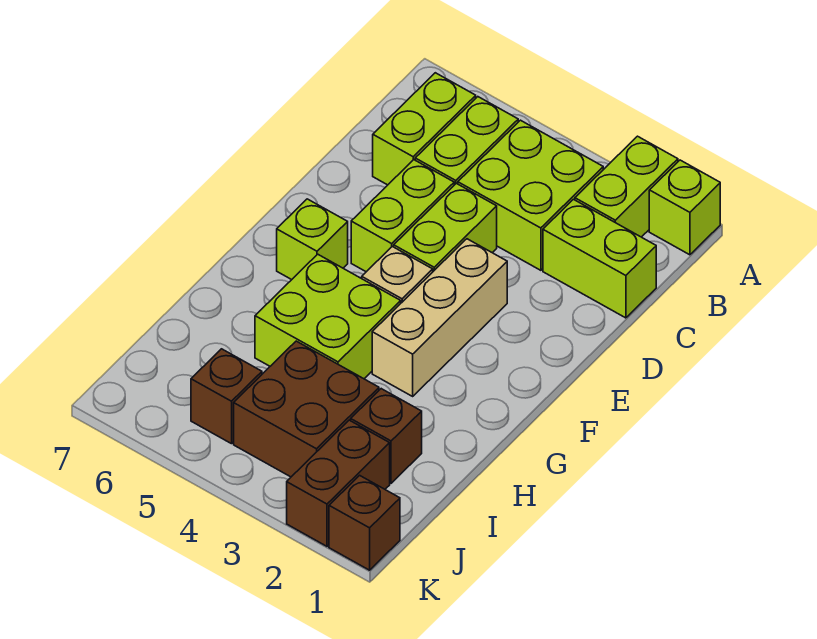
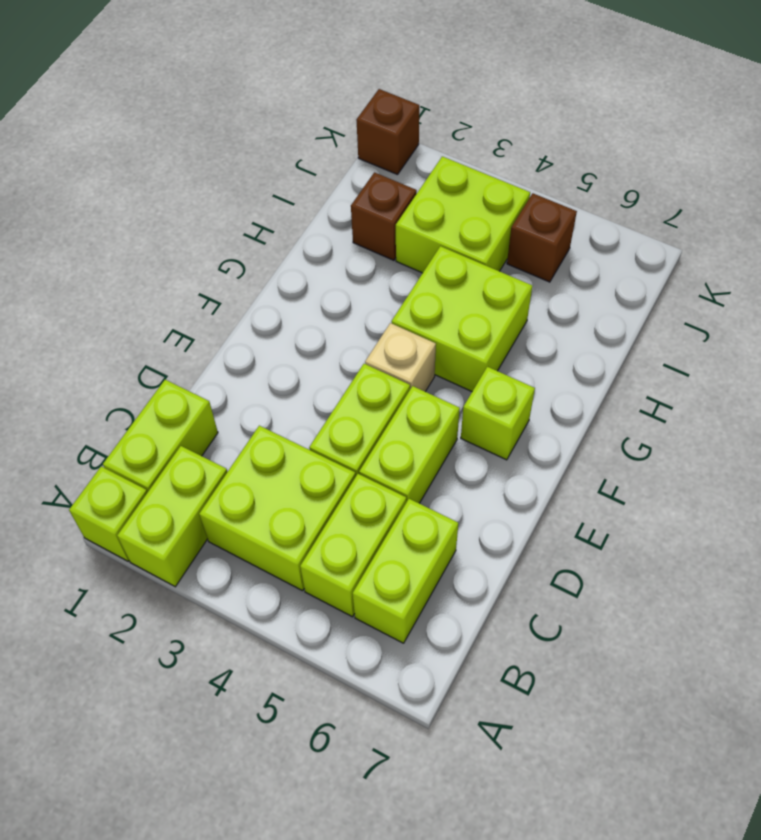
lime 1x2 brick [543,199,656,318] -> lime 1x2 brick turned to [103,380,218,492]
tan 1x3 brick [372,239,507,396] -> none
brown 2x2 brick [234,341,379,477] -> lime 2x2 brick [396,156,530,273]
brown 1x2 brick [287,420,390,546] -> none

